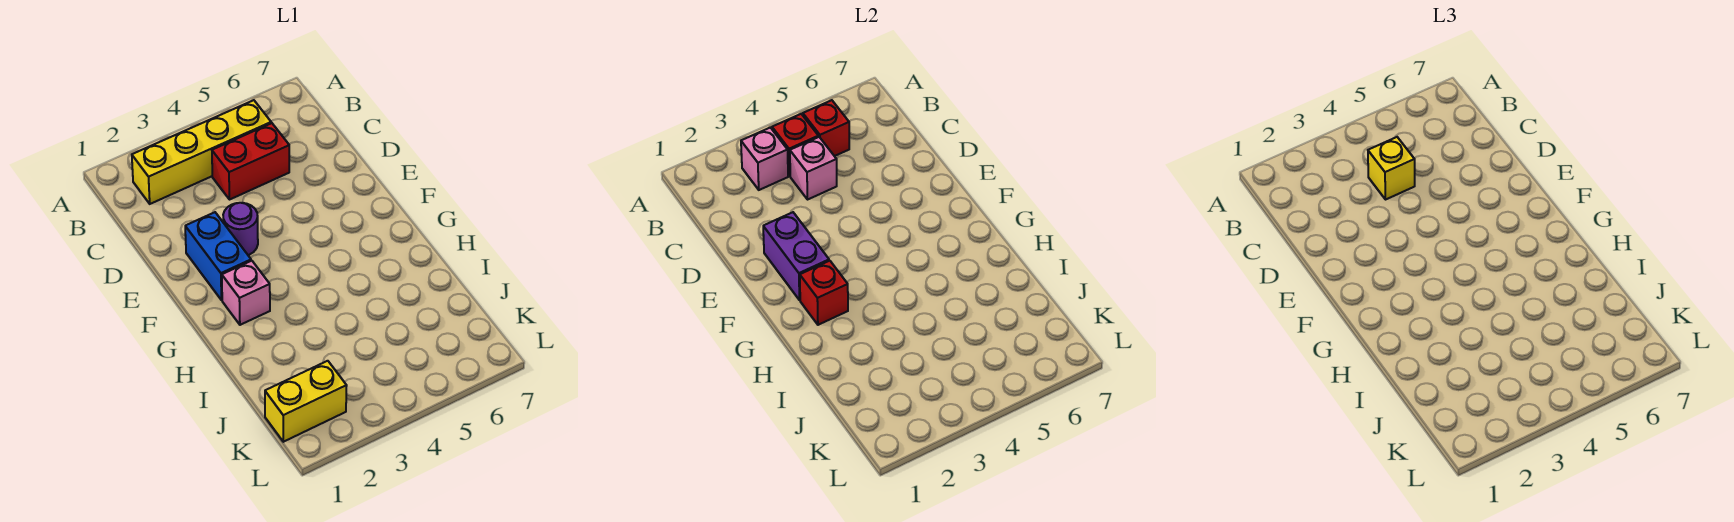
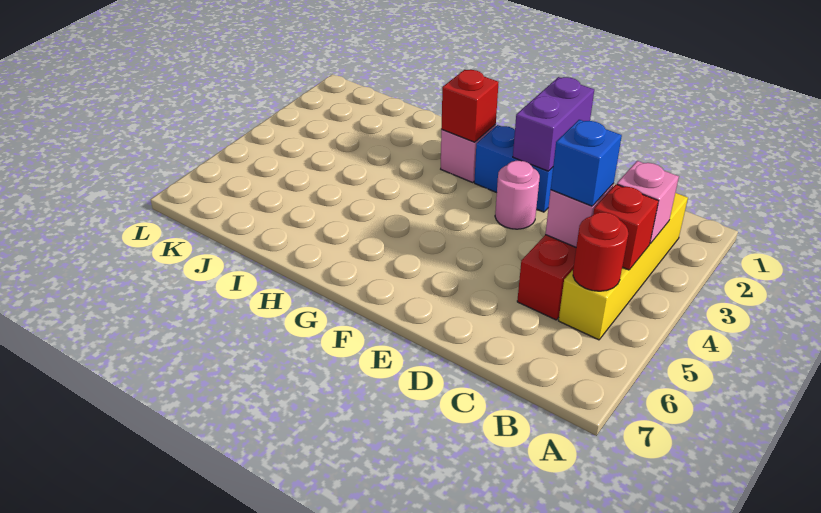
red 1x1 brick [803,100,849,156] -> red 1x1 round brick [573,212,628,291]
yellow 1x1 brick [1368,137,1415,199] -> blue 1x1 brick [551,120,622,206]
purple 1x2 brick [763,212,829,300] -> purple 1x2 brick turned to [513,77,594,171]
purple 1x1 round brick [223,203,258,255] -> pink 1x1 round brick [495,161,540,229]
yellow 1x2 brick [265,361,347,442] -> none

